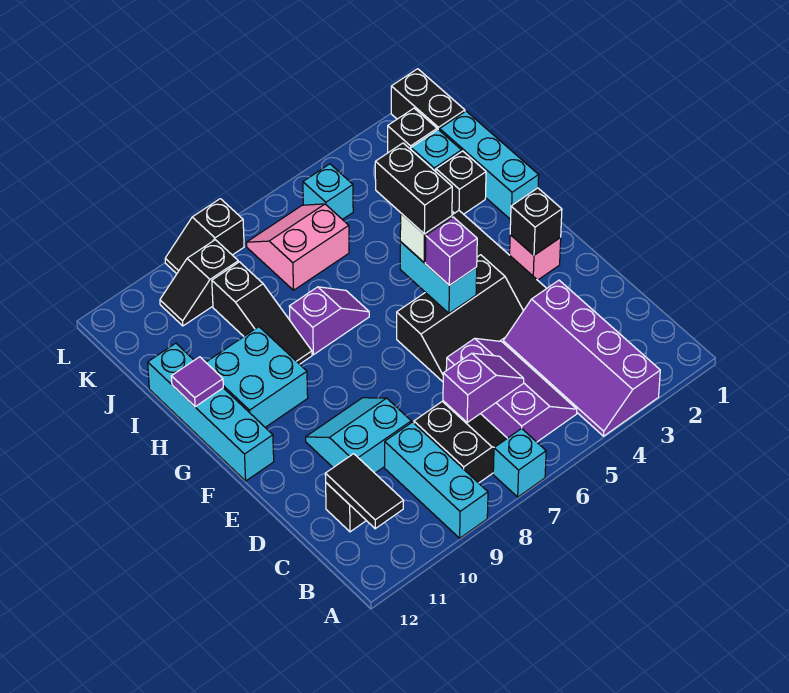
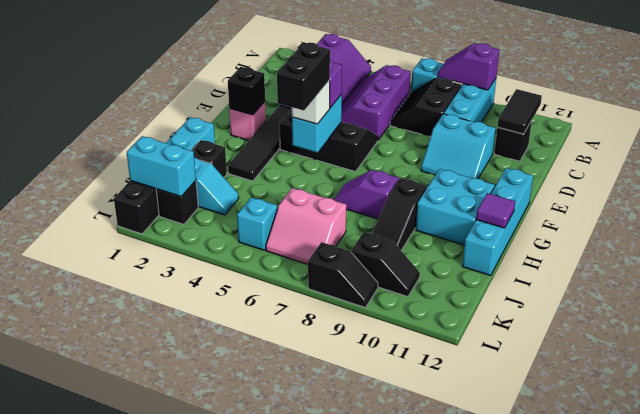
purple 1x2 slope [443,353,524,422] -> purple 1x2 slope moved to [438,43,499,90]
black 1x3 slope [212,262,312,364] -> black 1x3 slope turned to [372,178,427,250]
none -> cyan 1x2 brick [127,136,196,197]

